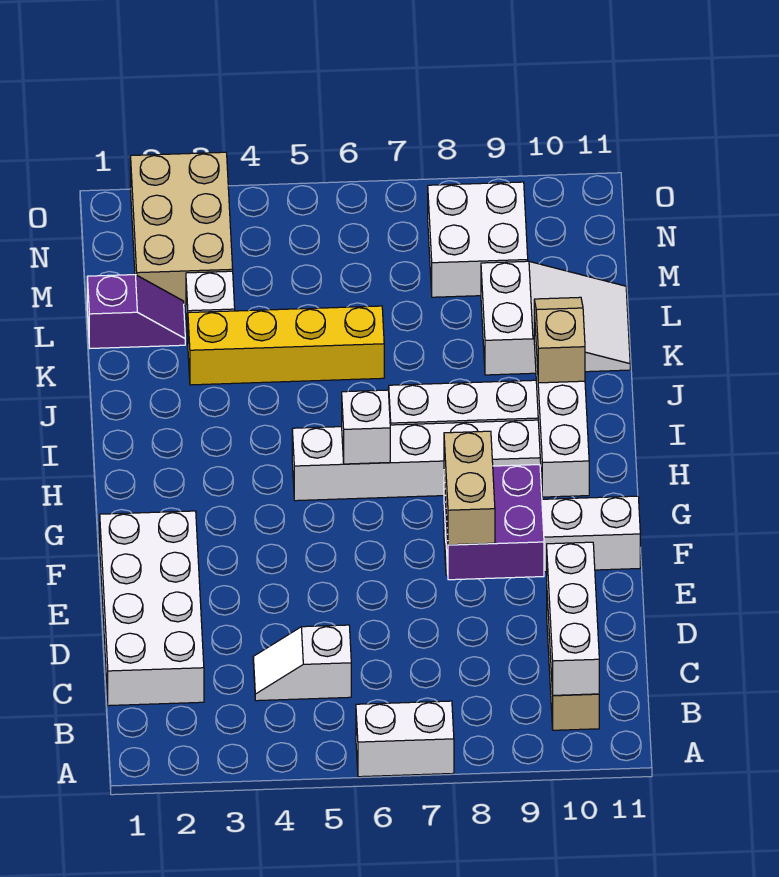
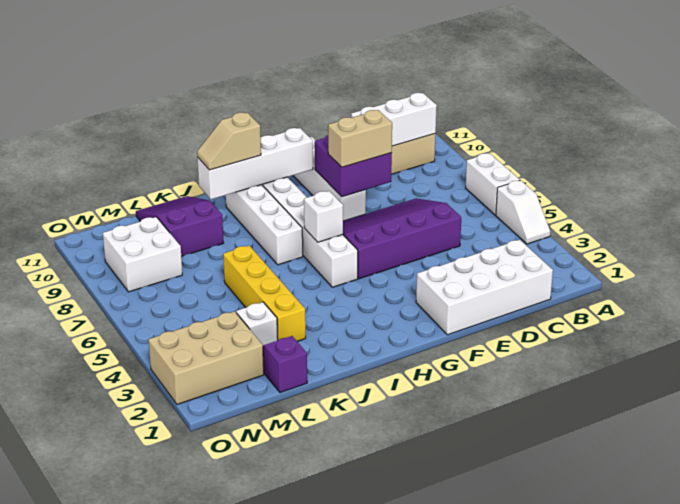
white 1x2 slope [253,625,351,701] -> white 1x2 slope moved to [496,180,550,244]
none -> purple 3x4 slope [343,198,461,279]
white 2x3 slope [481,261,630,375] -> purple 2x3 slope [136,196,224,256]

